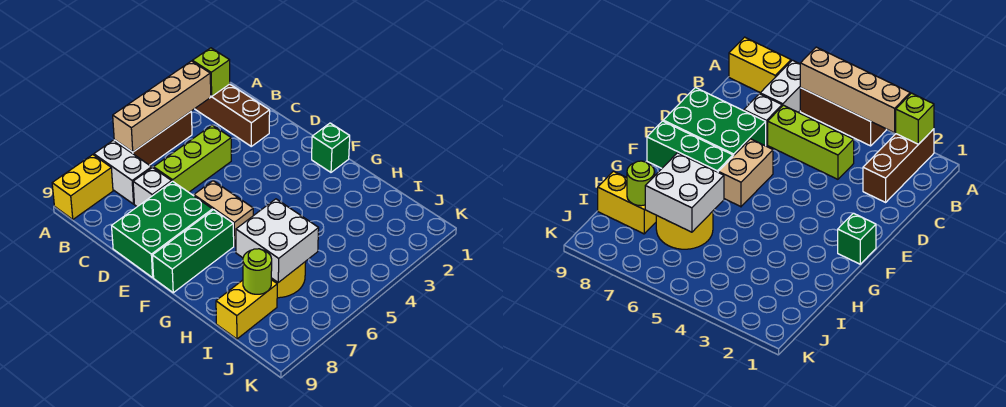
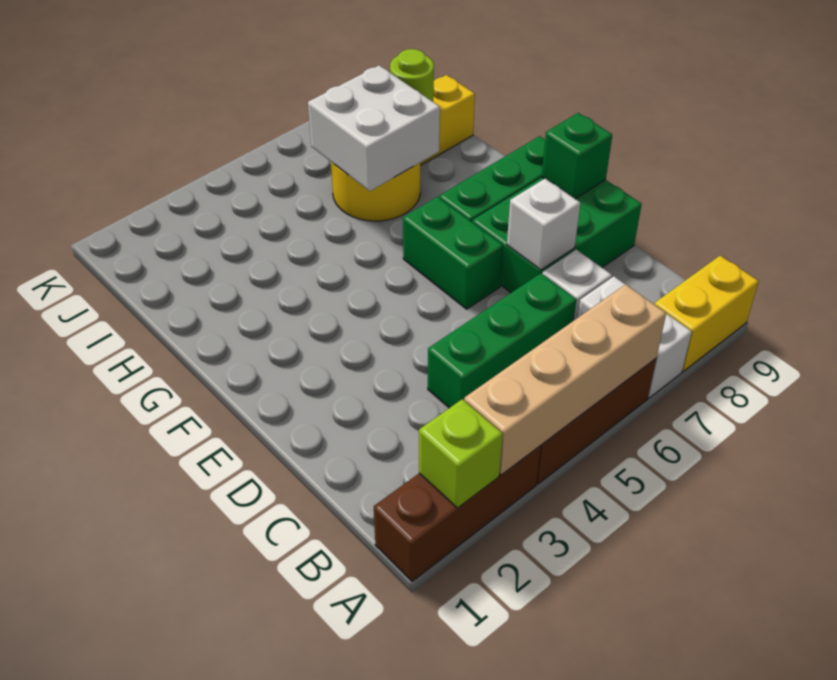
brown 1x3 brick [195,84,270,146] -> brown 1x3 brick turned to [374,446,541,581]
lime 1x3 brick [154,125,231,192] -> green 1x3 brick [428,273,576,408]
none -> white 1x1 brick [507,179,580,270]
tan 1x2 brick [194,181,253,246] -> green 1x2 brick [403,197,503,309]
green 1x1 brick [312,123,350,172] -> green 1x1 brick moved to [542,113,612,199]

